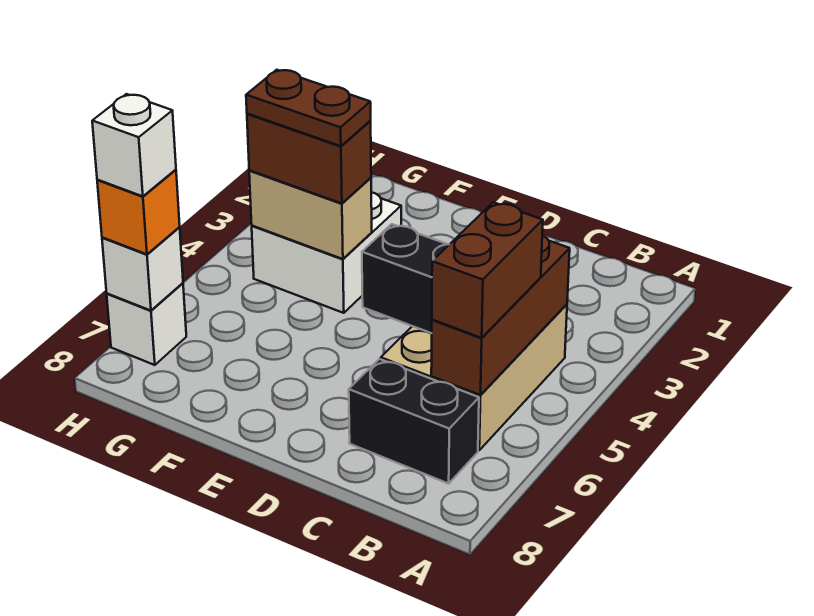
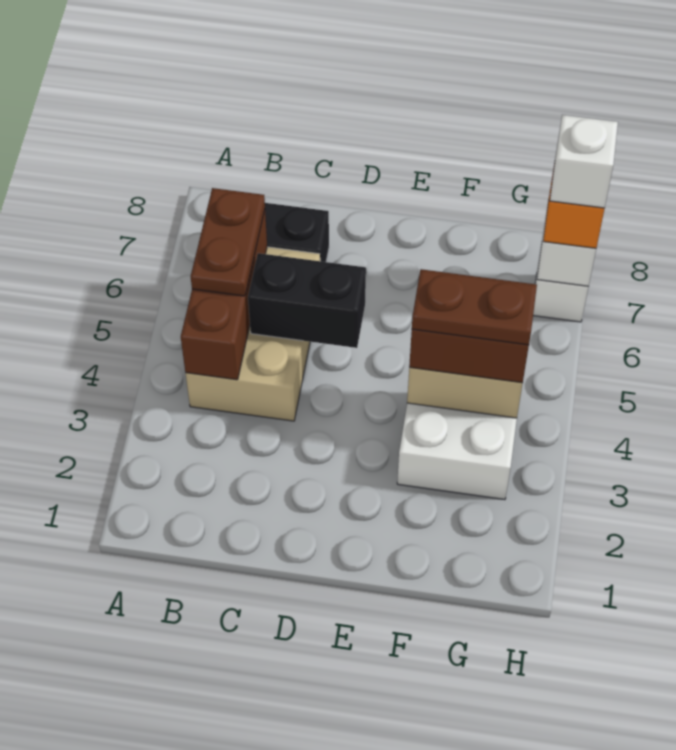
brown 1x2 brick [432,202,543,338] -> brown 1x2 plate [191,188,265,296]

